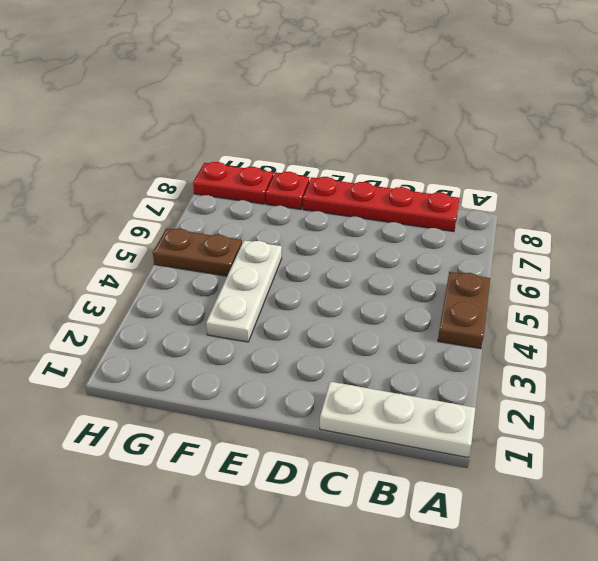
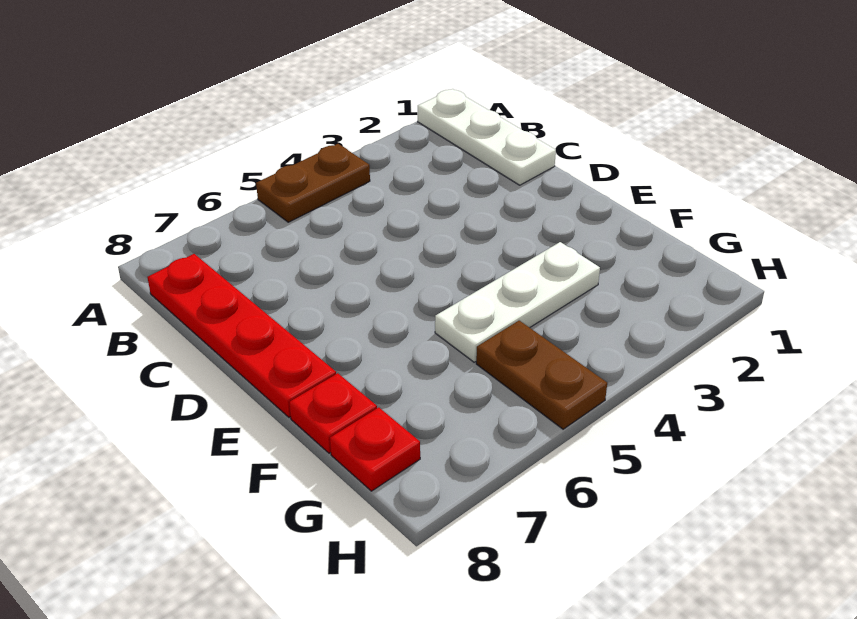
red 1x2 plate [193,162,273,204] -> red 1x1 plate [330,407,420,491]

